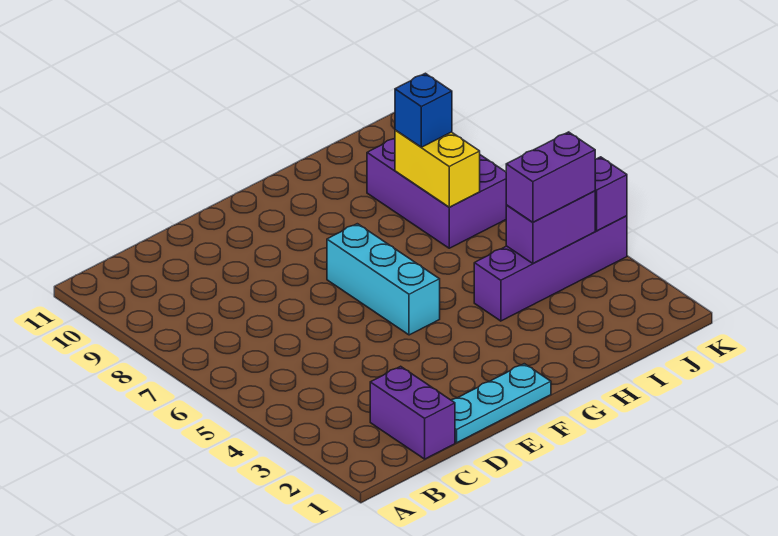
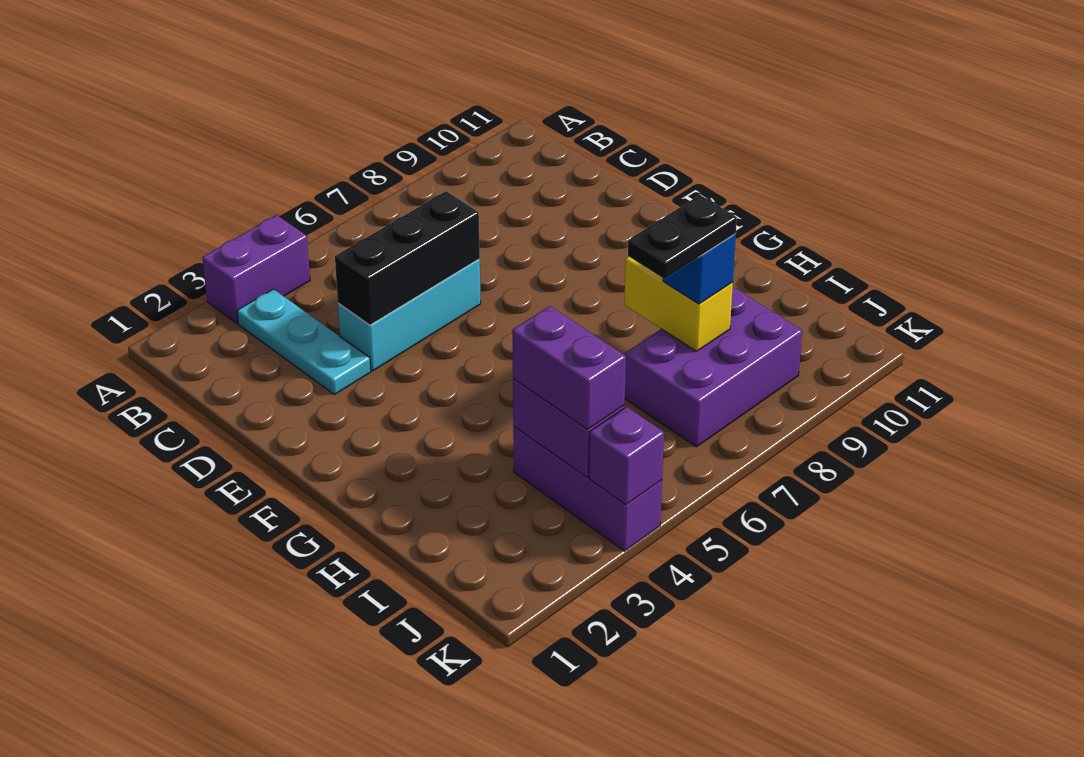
purple 1x2 brick [370,366,455,459] -> purple 1x2 brick moved to [202,215,310,323]
cyan 1x3 plate [451,364,551,443] -> cyan 1x3 plate moved to [237,289,371,395]
none -> black 1x3 brick [335,191,480,325]
cyan 1x3 brick [327,224,440,335] -> cyan 1x3 brick moved to [338,259,481,371]
purple 1x4 brick [474,216,627,321] -> purple 1x3 brick [513,427,662,551]
yellow 1x2 brick [395,130,480,207] -> yellow 1x2 brick turned to [624,257,733,351]
none -> black 1x2 plate [628,195,737,279]

